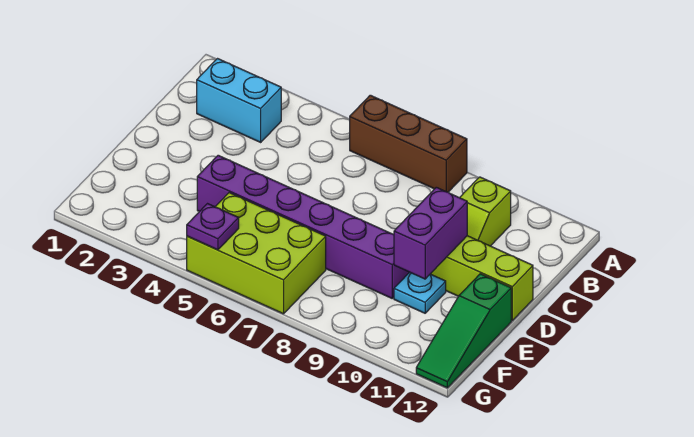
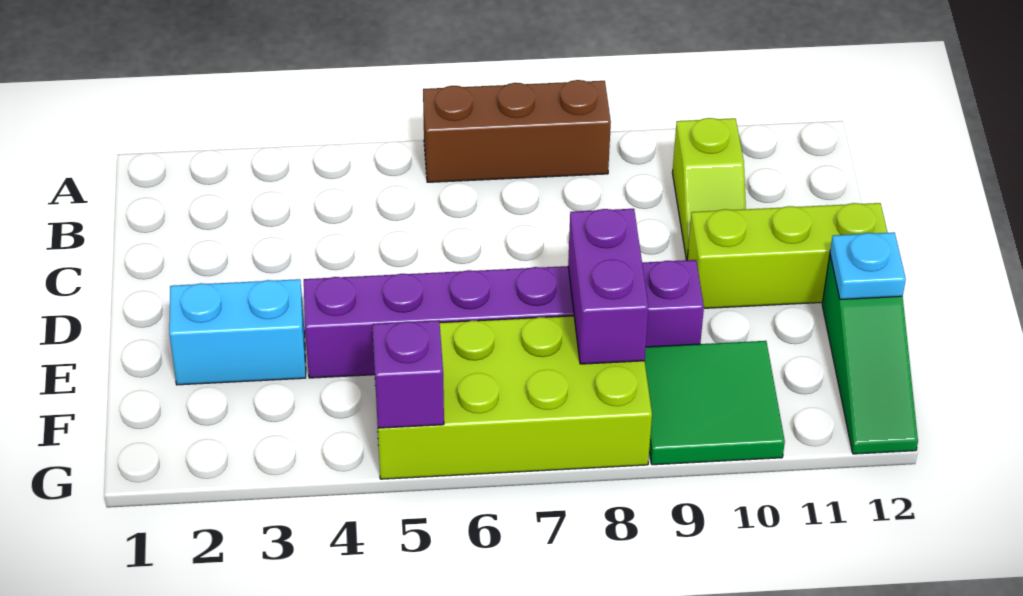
cyan 1x2 brick [197,59,281,142] -> cyan 1x2 brick moved to [169,279,306,385]
purple 1x2 brick [394,187,467,279] -> purple 1x2 brick moved to [568,209,649,364]
cyan 1x1 plate [394,272,446,313] -> cyan 1x1 plate moved to [830,232,906,299]
lime 2x3 brick [187,193,326,314] -> lime 2x4 brick [374,316,652,479]
none -> green 2x2 tile [645,341,785,465]
purple 1x1 plate [187,204,239,250] -> purple 1x1 brick [373,320,444,428]

